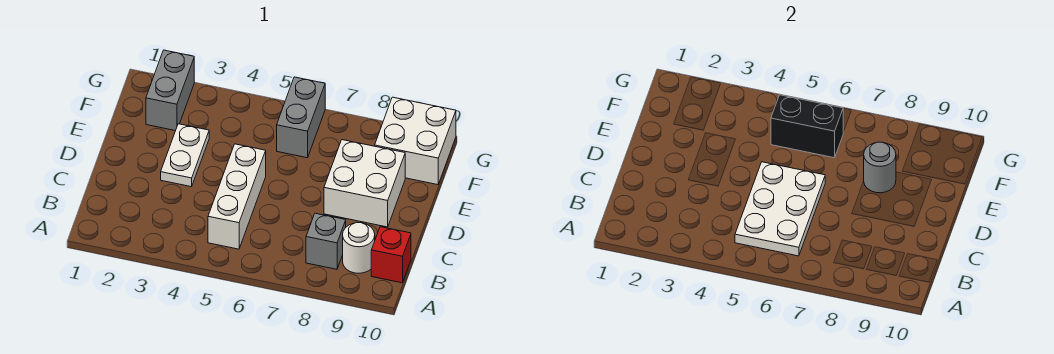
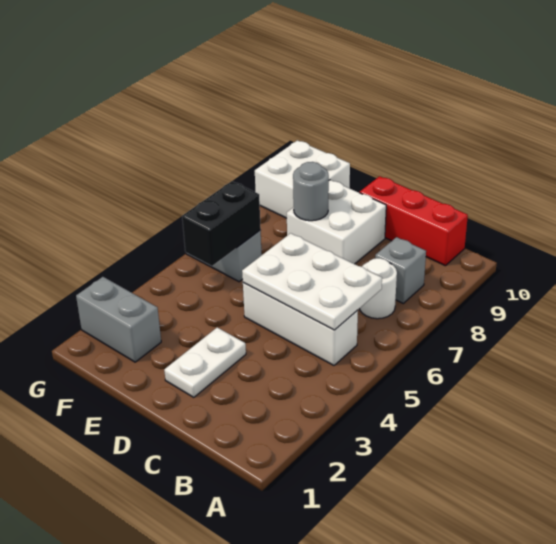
white 1x1 round brick [343,223,375,273] -> white 1x1 round brick moved to [359,258,397,319]
red 1x1 brick [371,227,411,283] -> red 1x3 brick [360,176,468,266]
white 1x2 plate [161,124,209,187] -> white 1x2 plate turned to [164,328,246,397]

